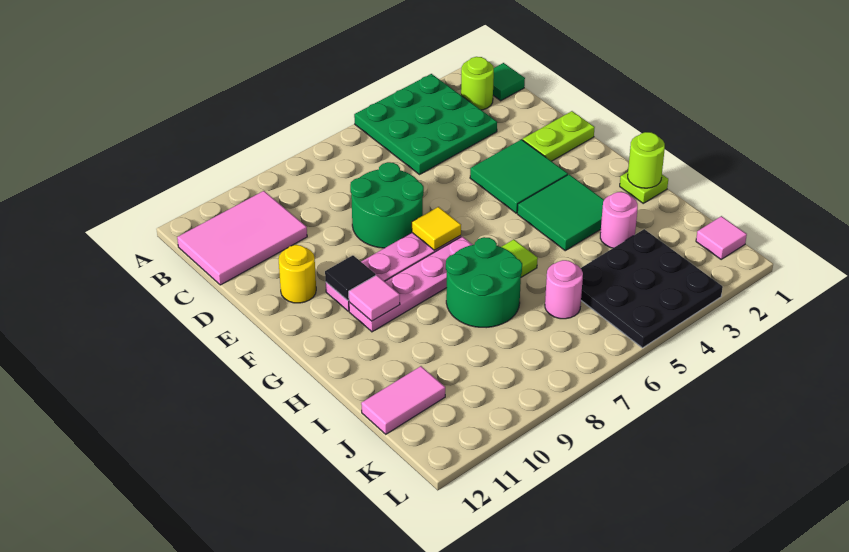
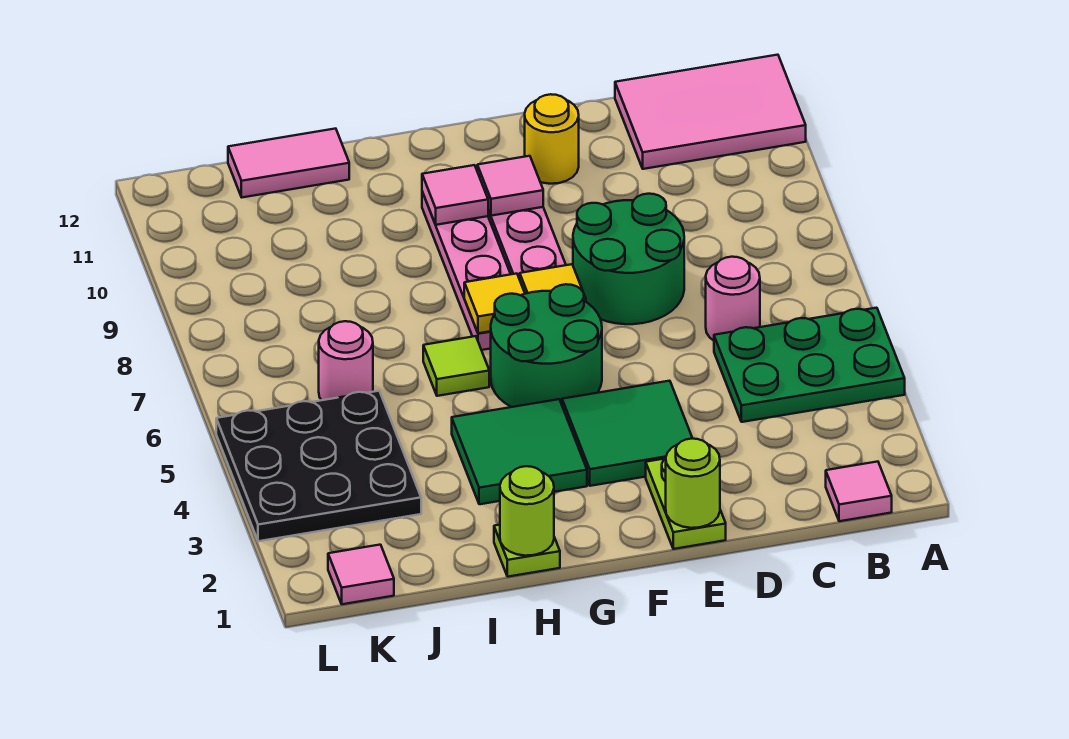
green 3x3 plate [354,74,497,174] -> green 2x3 plate [714,308,905,422]
green 1x1 tile [493,63,525,101] -> pink 1x1 tile [826,462,892,521]
lime 1x1 round brick [461,57,494,110] -> lime 1x1 round brick moved to [666,439,720,528]
pink 2x3 tile [177,191,307,285] -> pink 2x3 tile turned to [615,55,806,169]
black 1x1 tile [325,255,376,300] -> pink 1x1 tile [477,156,543,216]
none -> yellow 1x1 tile [464,274,525,333]
green 2x2 round brick [446,237,522,328] -> green 2x2 round brick moved to [491,284,602,407]
pink 1x1 round brick [600,192,638,248] -> pink 1x1 round brick moved to [706,257,760,341]
pink 1x2 tile [361,366,445,434] -> pink 1x2 tile turned to [228,129,349,197]

